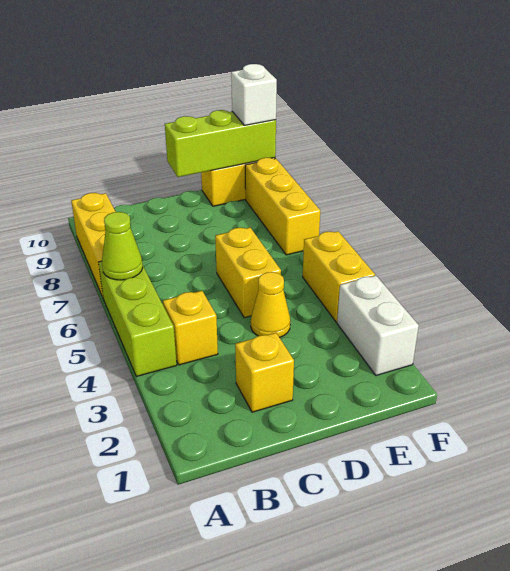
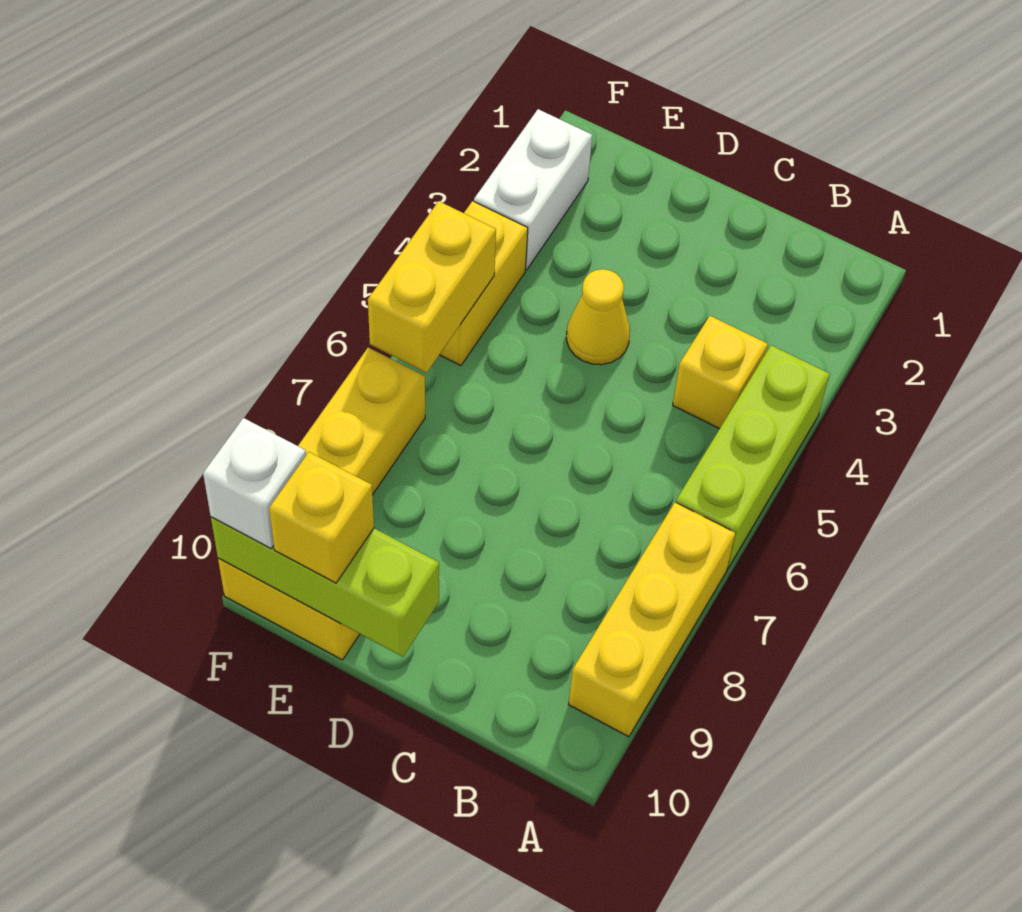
lime 1x1 cone [102,212,143,280] -> none
yellow 1x1 brick [235,333,294,412] -> yellow 1x1 brick moved to [269,452,374,583]
yellow 1x2 brick [215,228,281,318] -> yellow 1x2 brick moved to [368,201,496,373]

